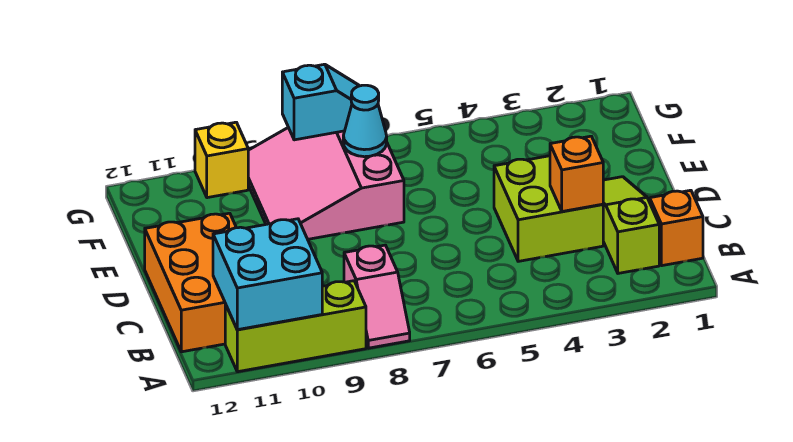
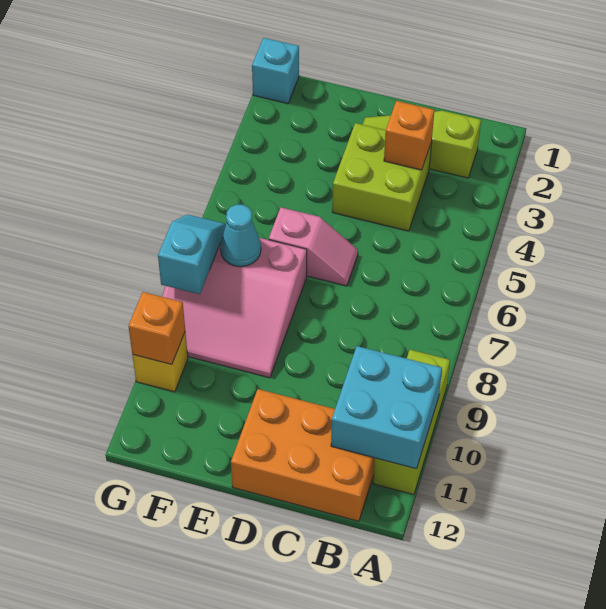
pink 1x2 slope [344,245,410,348] -> pink 1x2 slope moved to [269,207,358,286]
orange 1x1 brick [650,190,703,266] -> orange 1x1 brick moved to [128,292,185,365]
none -> cyan 1x1 brick [252,38,299,103]

